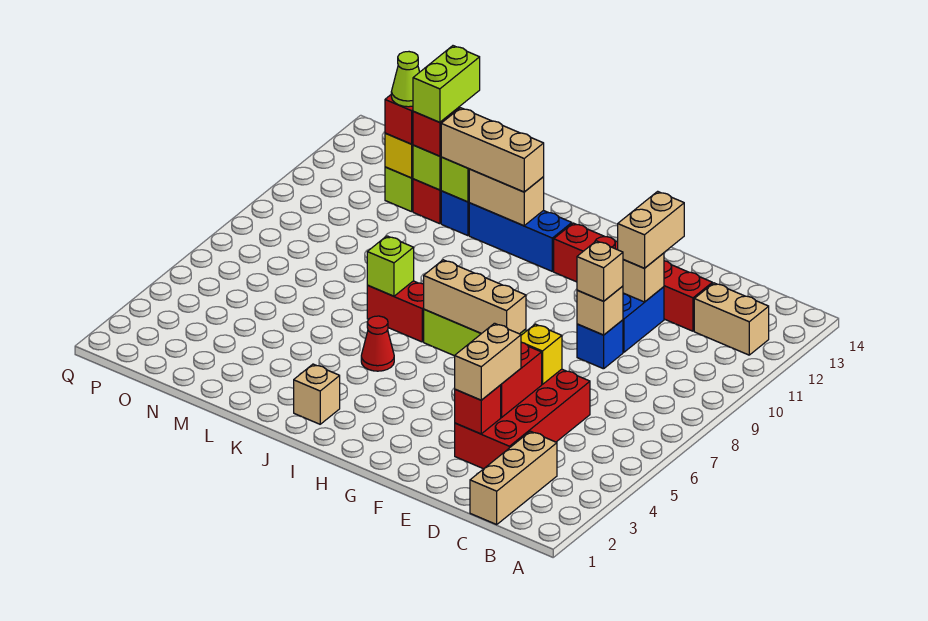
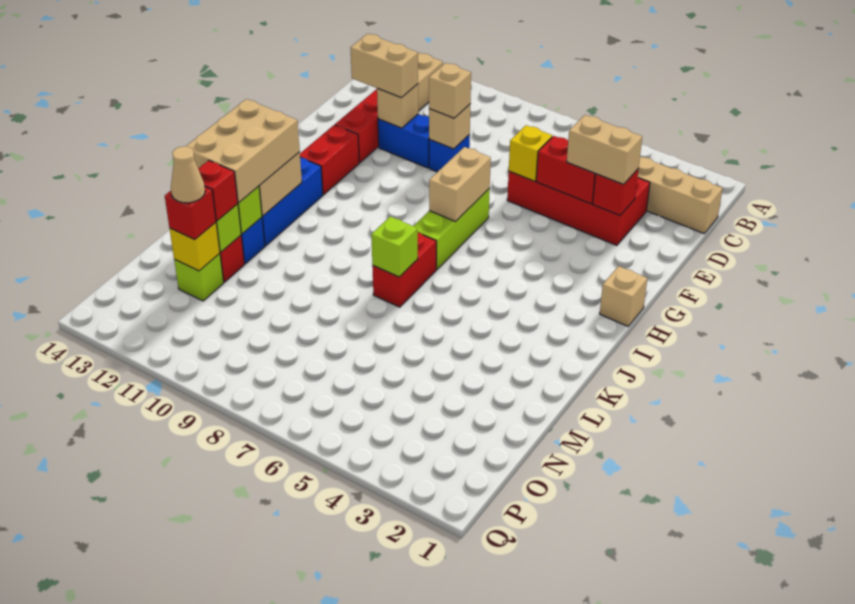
tan 1x3 brick [424,260,526,334] -> tan 1x2 brick [429,147,491,222]
tan 1x1 brick [294,364,340,424] -> tan 1x1 brick moved to [600,266,647,326]
red 1x1 cone [361,316,394,371] -> none
tan 1x3 brick [441,108,544,192] -> tan 2x3 brick [186,99,300,203]
lime 1x2 brick [413,46,480,122] -> none
lime 1x1 cone [391,52,419,107] -> tan 1x1 cone [171,146,205,203]

